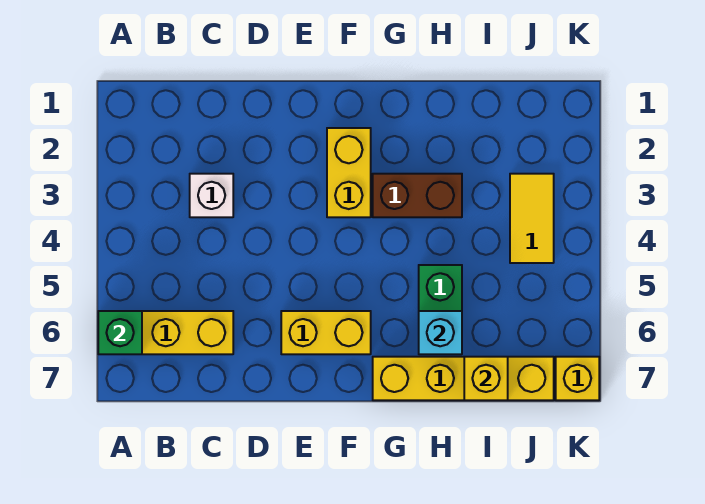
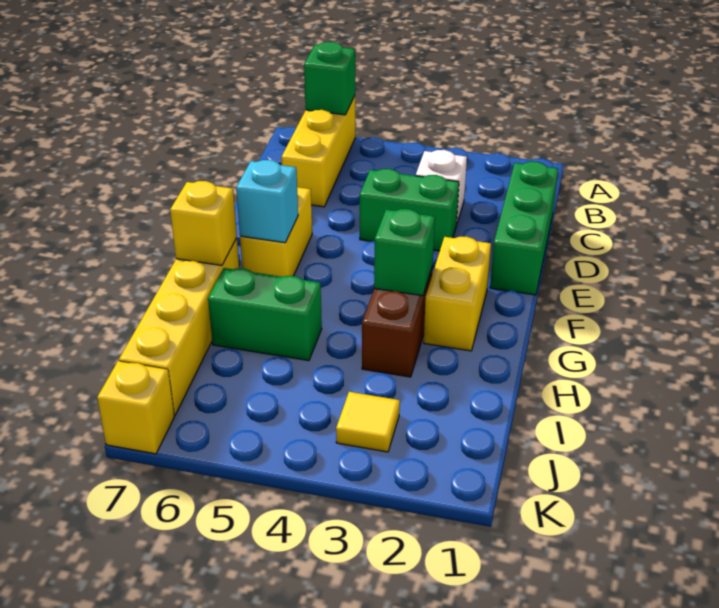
none -> green 1x3 brick [490,162,558,295]
none -> green 1x2 brick [360,169,459,251]
yellow 1x2 brick [327,128,371,217] -> yellow 1x2 brick turned to [424,237,491,351]
none -> green 1x1 brick [374,209,435,296]
cyan 1x1 brick [419,311,462,354] -> cyan 1x1 brick moved to [236,160,298,243]
yellow 1x1 brick [464,357,508,400] -> yellow 1x1 brick moved to [170,181,237,266]
yellow 1x2 tile [510,174,554,263] -> yellow 1x1 tile [336,392,400,452]

